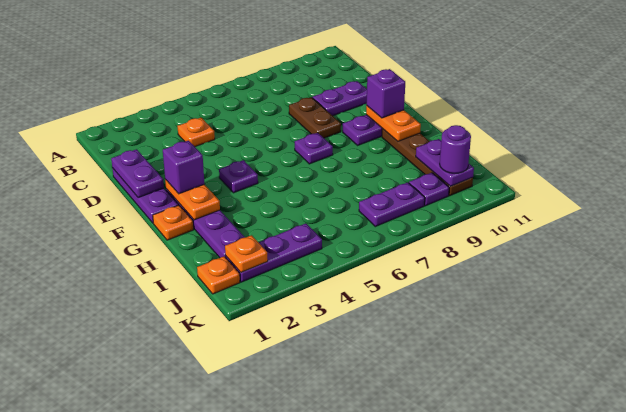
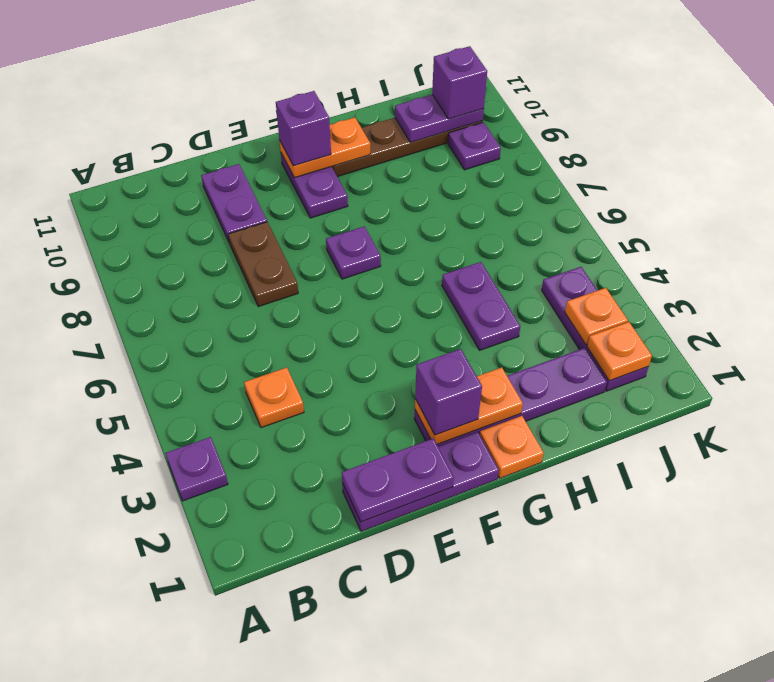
brown 1x2 plate [289,97,341,138] -> brown 1x2 plate turned to [228,222,298,307]
purple 1x1 plate [219,160,258,193] -> purple 1x1 plate moved to [166,437,228,501]
orange 1x1 plate [197,256,240,294] -> orange 1x1 plate moved to [565,288,628,345]
purple 1x2 plate [359,182,425,227] -> purple 1x2 plate moved to [442,262,520,350]
purple 1x1 round brick [440,125,471,173] -> purple 1x1 brick [432,46,487,119]

